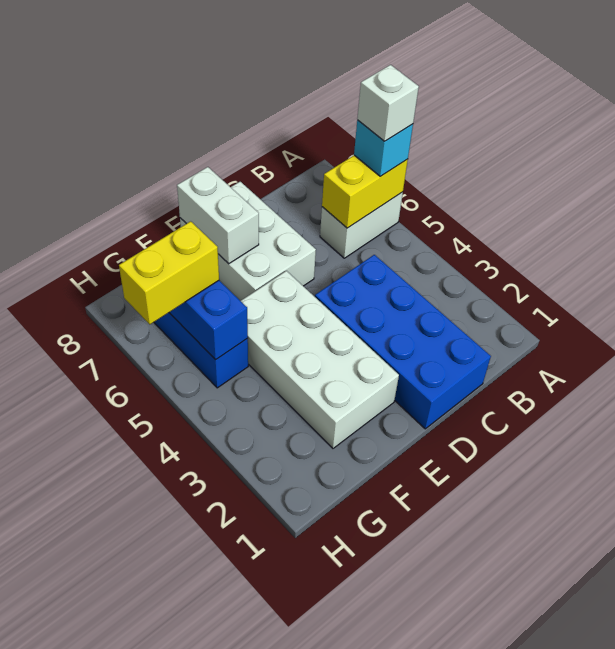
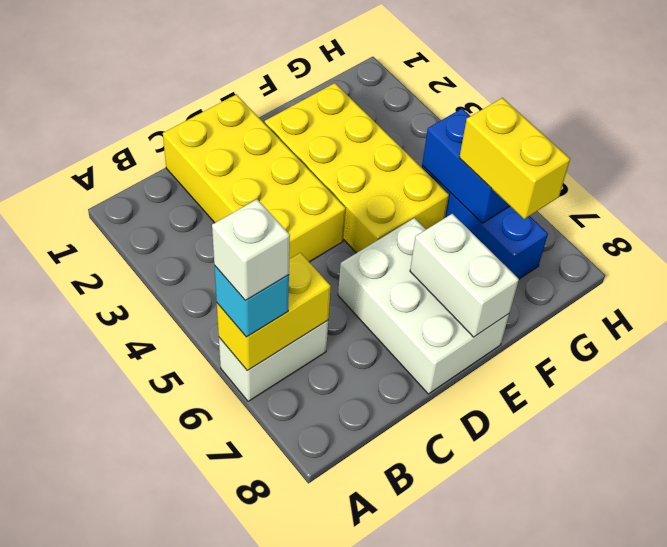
blue 2x4 brick [315,255,491,429] -> yellow 2x4 brick [163,94,346,262]
white 2x4 brick [241,271,399,448] -> yellow 2x4 brick [265,83,449,253]
yellow 1x2 brick [119,221,219,324] -> yellow 1x2 brick turned to [459,98,570,219]

